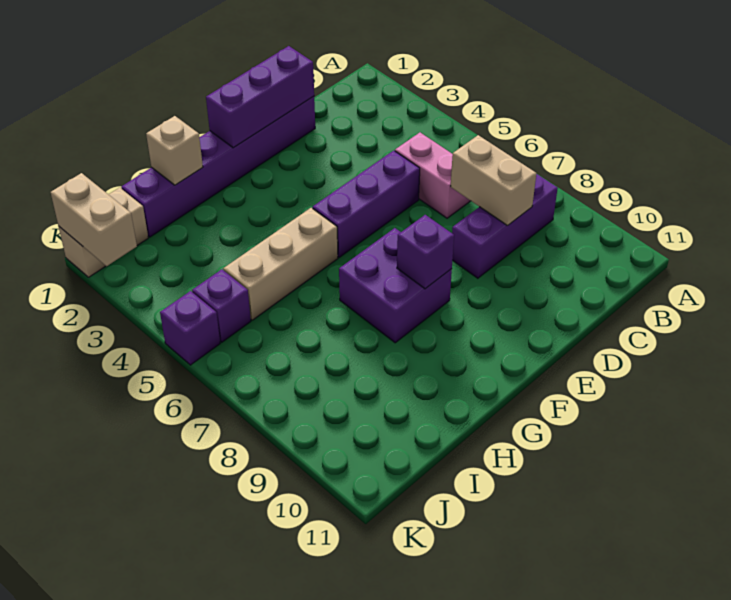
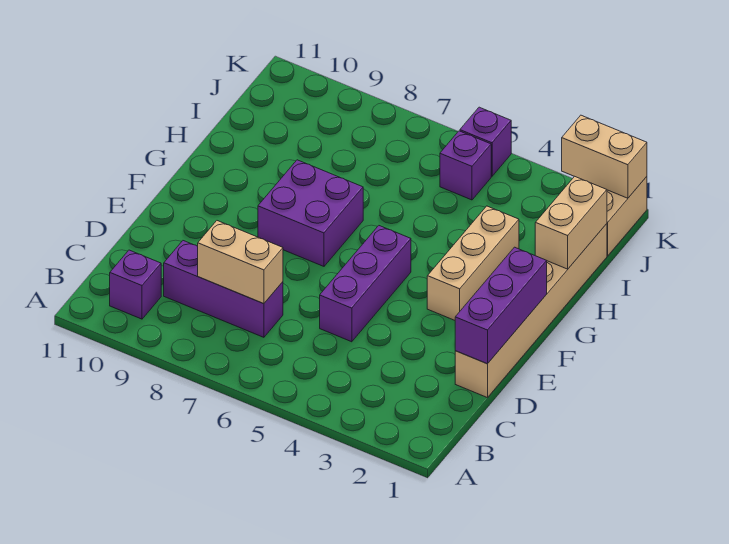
purple 1x3 brick [452,174,558,278] -> purple 1x3 brick turned to [164,241,283,337]
pink 1x2 brick [395,133,470,218] -> none
purple 1x6 brick [121,96,315,237] -> tan 1x6 brick [455,224,607,398]
purple 1x1 brick [397,215,454,289] -> purple 1x1 brick moved to [110,250,161,319]
tan 1x3 brick [223,208,338,320] -> tan 1x3 brick moved to [427,206,519,320]
tan 1x1 brick [146,116,203,185] -> tan 1x2 brick [535,176,607,269]

